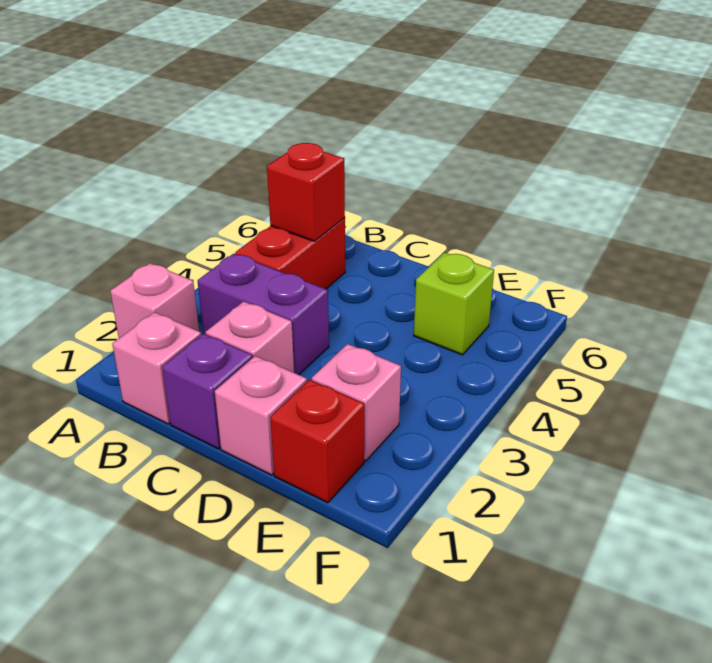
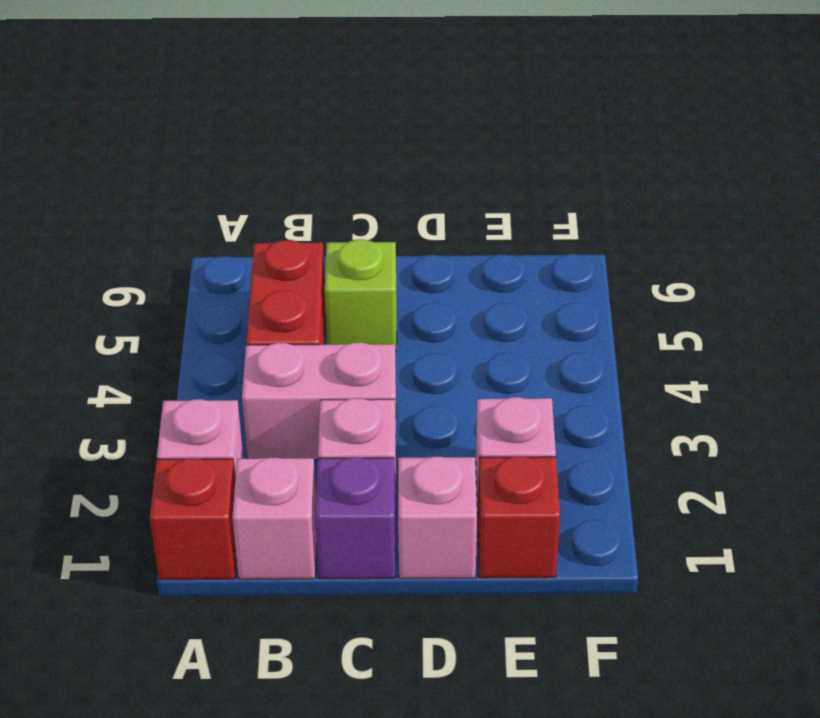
purple 1x2 brick [198,254,329,375] -> pink 1x2 brick [242,343,396,460]
red 1x1 brick [267,143,345,241] -> red 1x1 brick moved to [150,458,237,580]
lime 1x1 brick [414,253,494,355] -> lime 1x1 brick moved to [325,239,397,352]

